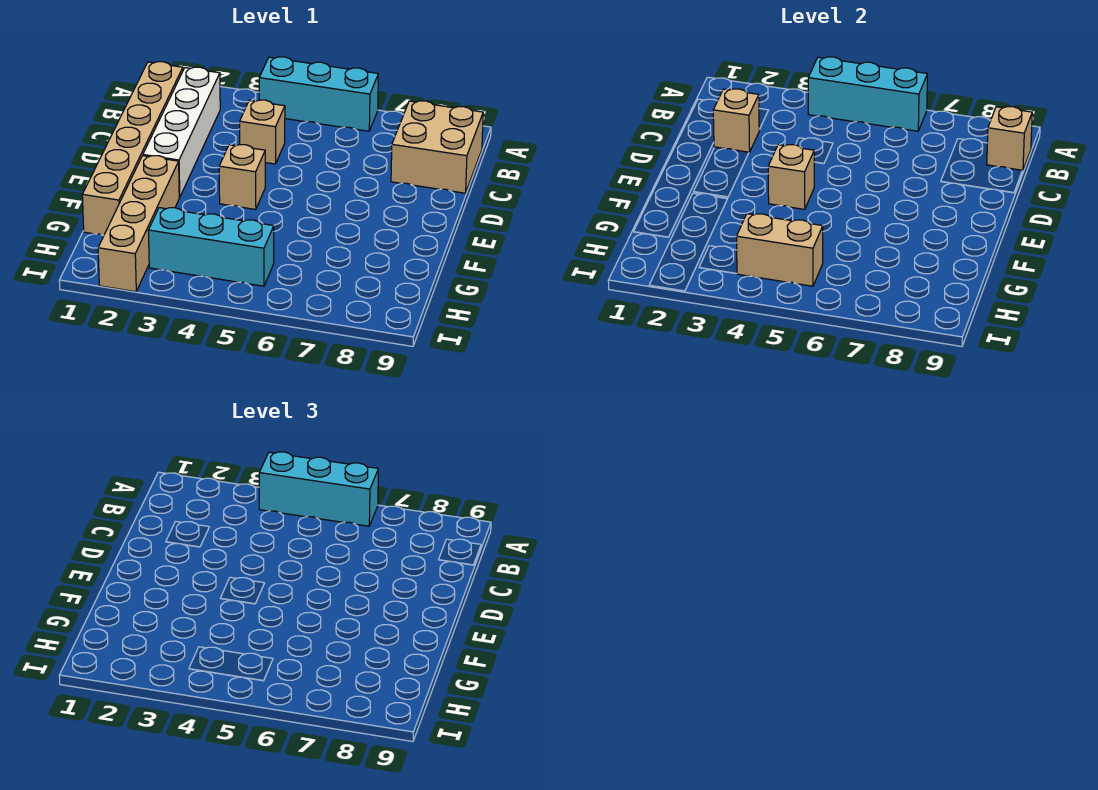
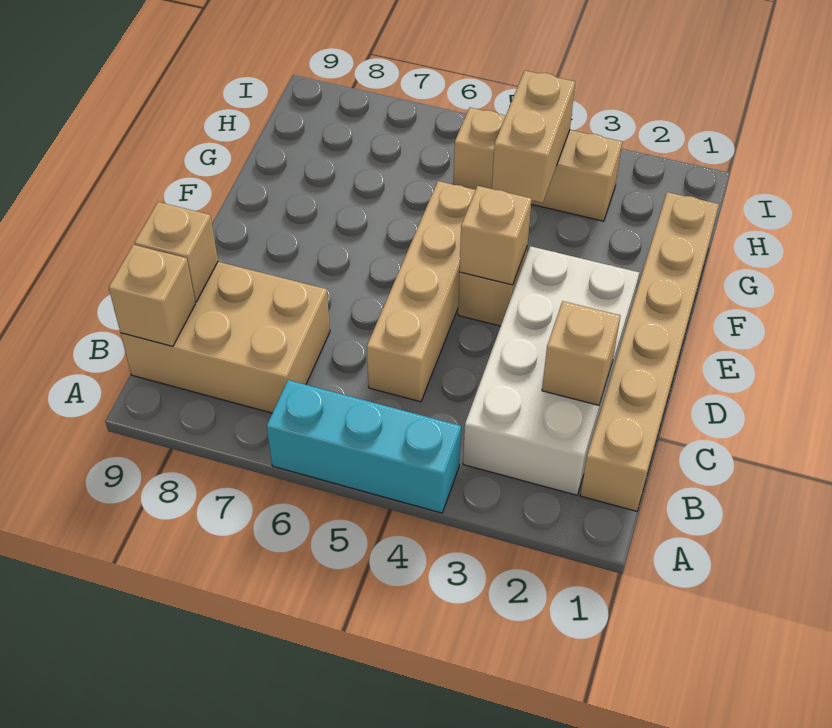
cyan 1x3 brick [808,57,927,131] -> none
cyan 1x3 brick [259,452,378,526] -> none
white 1x4 brick [143,67,220,197] -> white 2x4 brick [463,246,639,495]
tan 2x2 brick [391,101,483,193] -> tan 2x3 brick [121,262,330,413]
tan 1x1 brick [240,100,285,164] -> tan 1x1 brick moved to [135,202,218,302]
tan 1x4 brick [98,156,180,292] -> tan 1x4 brick moved to [367,181,475,402]
cyan 1x3 brick [148,208,274,286] -> tan 1x3 brick [453,108,622,221]
tan 1x2 brick [736,214,823,286] -> tan 1x2 brick turned to [492,70,575,203]

